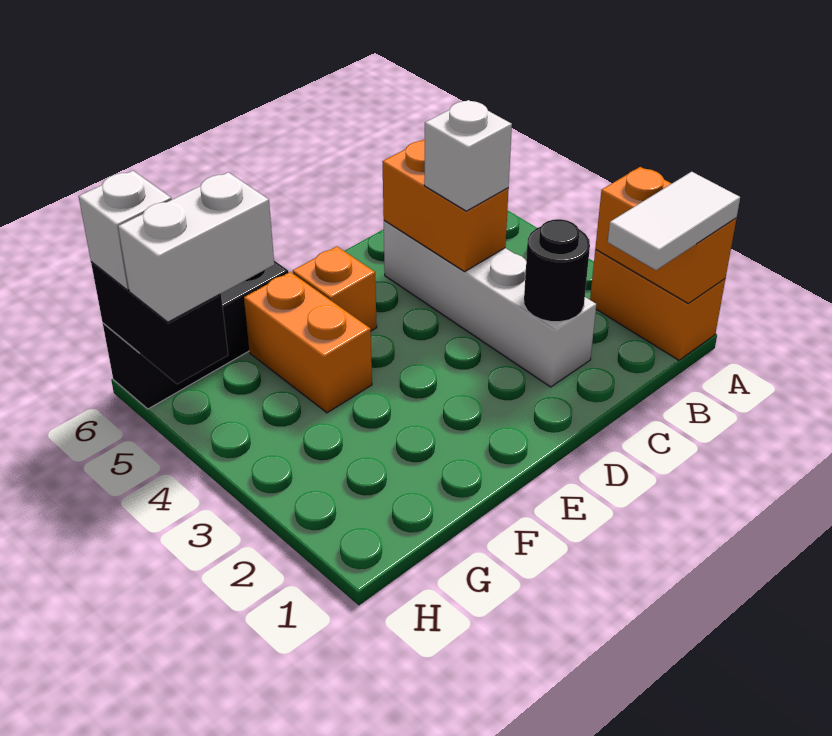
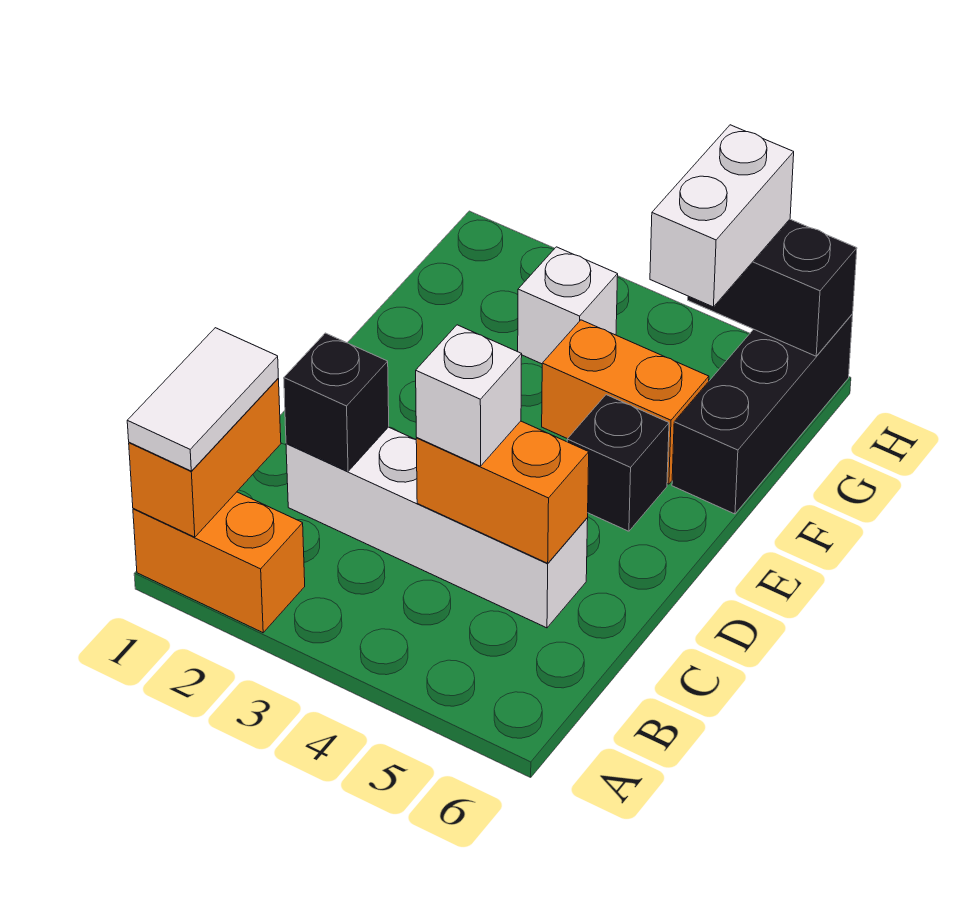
orange 1x2 brick [595,167,736,303] -> orange 1x2 brick turned to [129,379,281,537]
black 1x1 round brick [524,219,590,322] -> black 1x1 brick [284,333,389,471]
orange 1x1 brick [293,246,377,331] -> black 1x1 brick [567,395,669,531]
white 1x1 brick [79,171,171,290] -> white 1x1 brick moved to [518,247,618,364]

